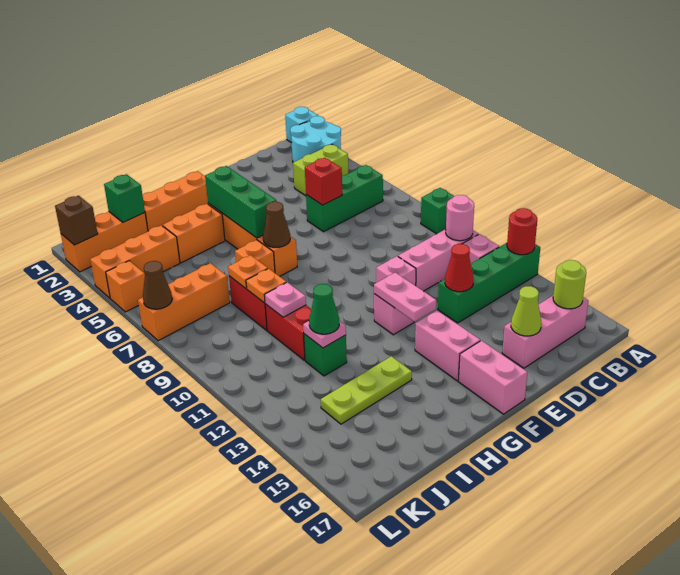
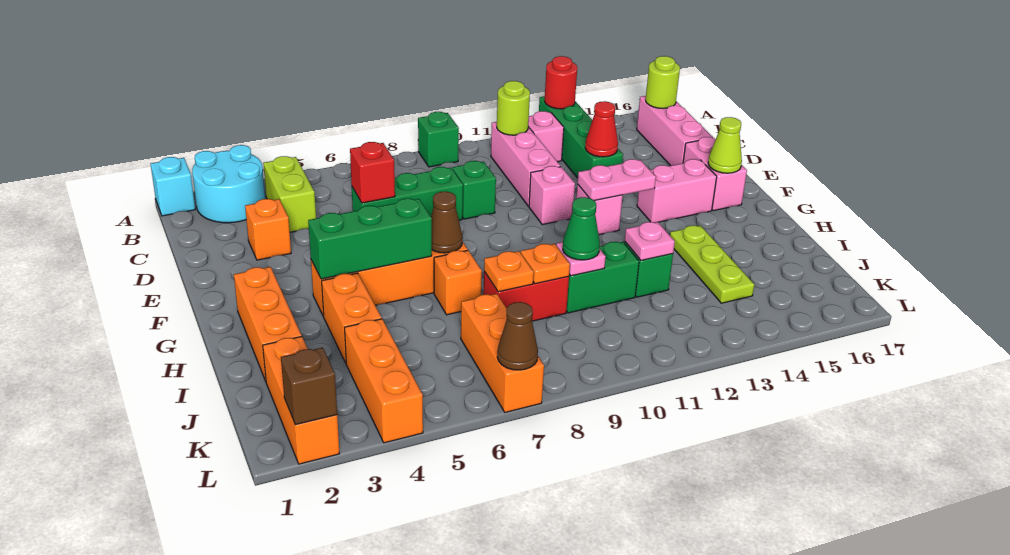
green 1x3 brick [306,165,383,232] -> green 1x3 brick turned to [352,167,463,220]
pink 1x1 round brick [446,195,474,241] -> lime 1x1 round brick [497,81,530,135]
lime 1x1 cone [511,286,541,336] -> lime 1x1 cone moved to [708,117,742,173]
pink 1x2 brick [458,341,527,414] -> pink 1x2 brick turned to [683,137,747,211]
red 1x2 brick [265,304,311,360] -> green 1x2 brick [566,242,639,313]
green 1x1 cone [309,284,339,334] -> green 1x1 cone moved to [563,197,600,260]
green 1x1 brick [104,174,145,222] -> green 1x1 brick moved to [453,161,496,219]
orange 1x1 brick [106,261,145,312] -> orange 1x1 brick moved to [245,199,291,260]

